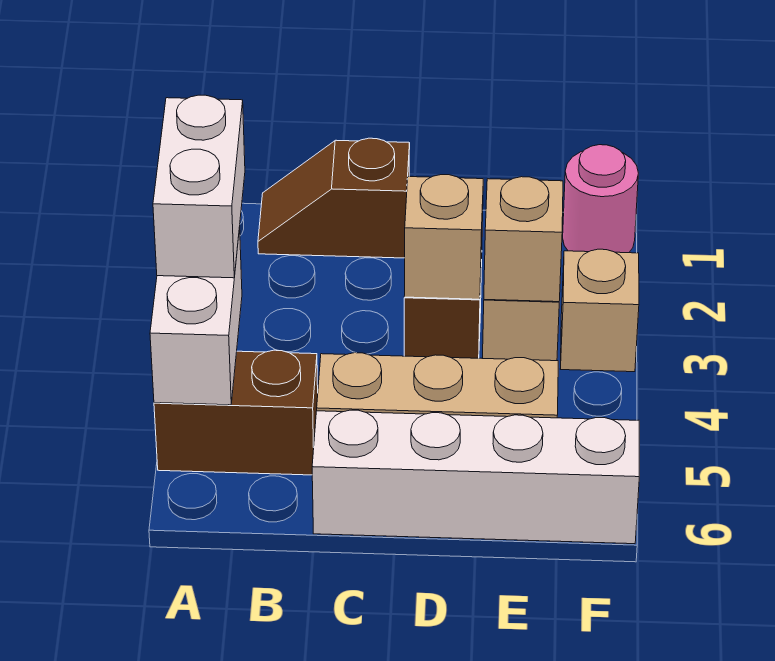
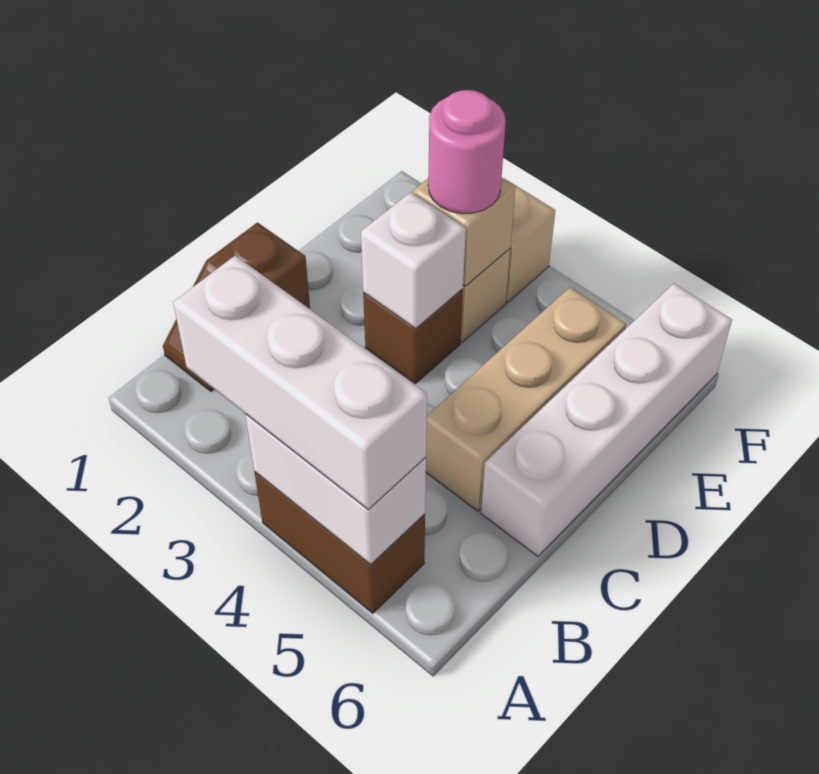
white 1x2 brick [153,95,245,278] -> white 1x3 brick [173,255,427,510]
brown 1x2 brick [154,350,318,475] -> brown 1x2 brick turned to [254,472,425,613]
tan 1x1 brick [404,175,483,299] -> white 1x1 brick [361,192,466,328]
pink 1x1 round brick [563,145,638,253] -> pink 1x1 round brick moved to [428,90,506,214]

